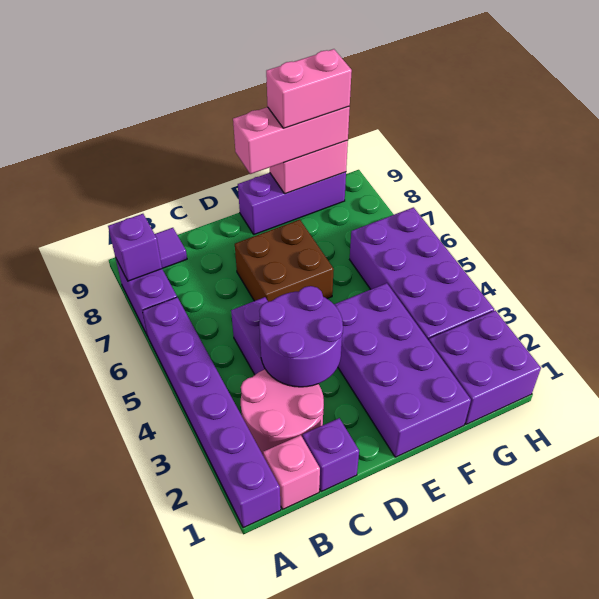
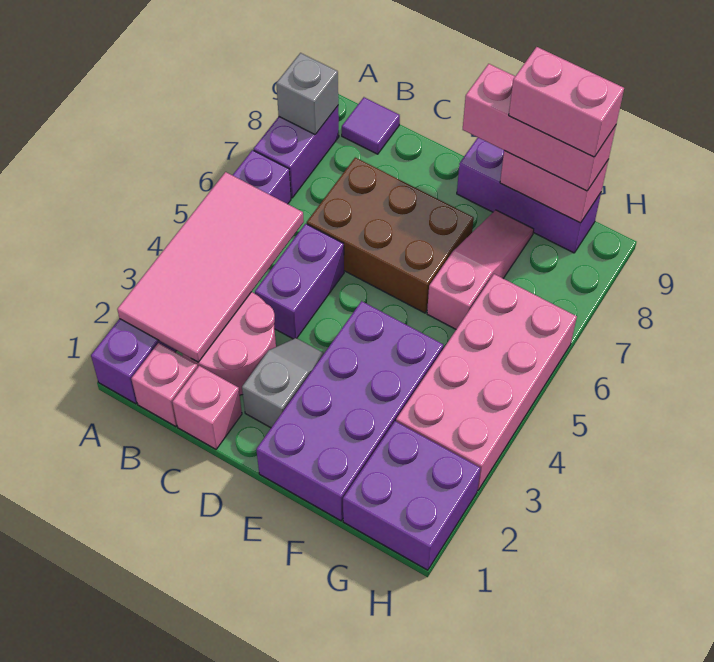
none -> pink 2x4 tile [117,172,304,362]
purple 1x1 brick [108,214,162,281] -> grey 1x1 brick [276,53,338,134]
purple 1x1 brick [303,418,359,492] -> pink 1x1 brick [172,366,242,449]
purple 2x2 round brick [259,286,343,387] -> none
none -> grey 1x2 slope [242,338,324,428]
brown 2x2 brick [235,220,334,302] -> brown 2x3 brick [307,158,474,313]
none -> pink 1x3 slope [427,210,534,329]
purple 2x4 brick [350,207,494,341] -> pink 2x4 brick [396,274,577,490]

